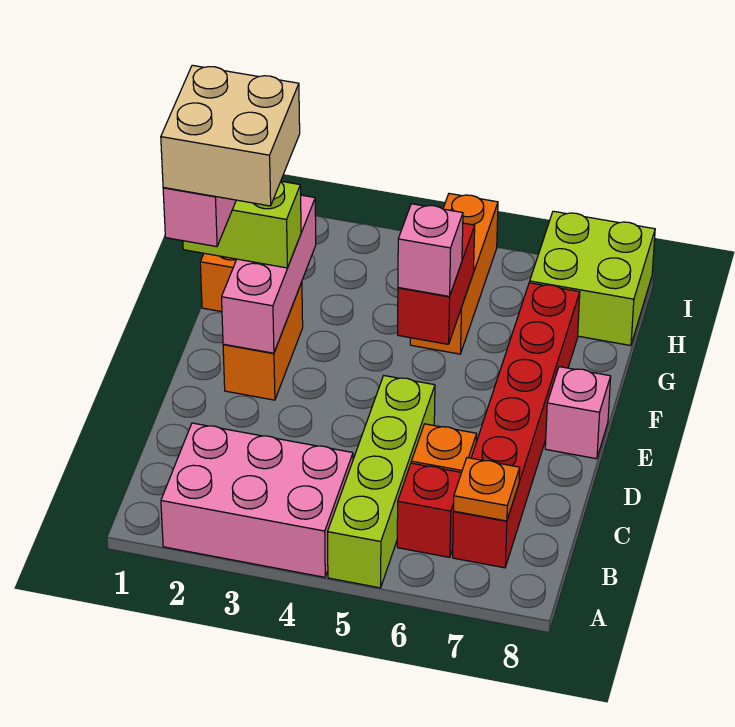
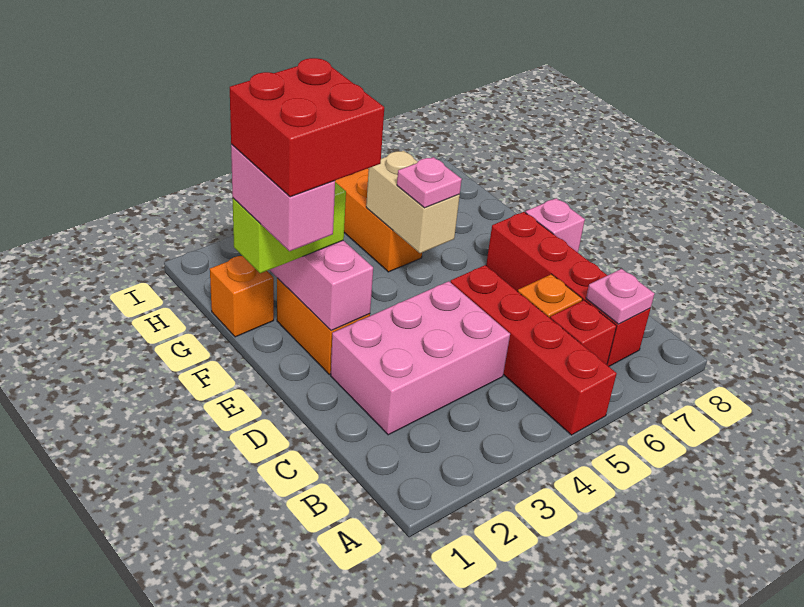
pink 2x3 brick [161,423,353,577] -> pink 2x3 brick moved to [331,281,510,435]
lime 1x4 brick [328,376,435,588] -> red 1x4 brick [451,265,617,435]
red 1x6 brick [453,283,580,568] -> red 1x4 brick [486,212,651,366]
orange 1x1 plate [454,458,520,521] -> pink 1x1 plate [586,269,654,324]
tan 2x2 brick [161,65,300,206] -> red 2x2 brick [230,58,384,197]
red 1x2 brick [398,223,475,344] -> tan 1x2 brick [366,151,460,253]
pink 1x1 brick [398,204,463,296] -> pink 1x1 plate [397,157,462,208]
lime 2x2 brick [530,211,655,346] -> none

